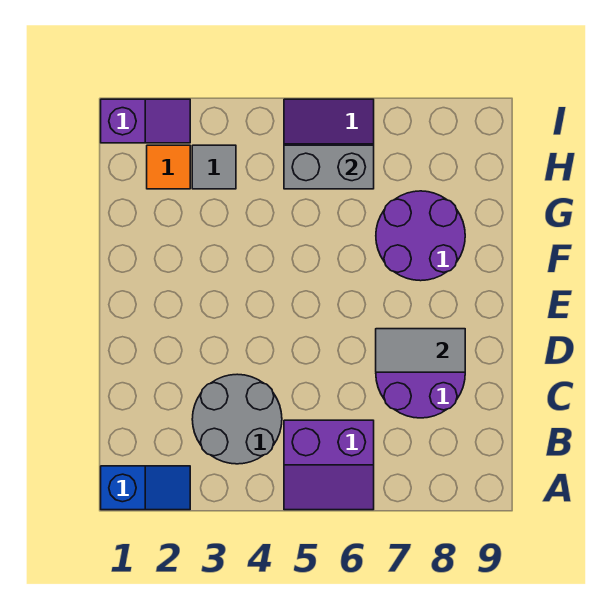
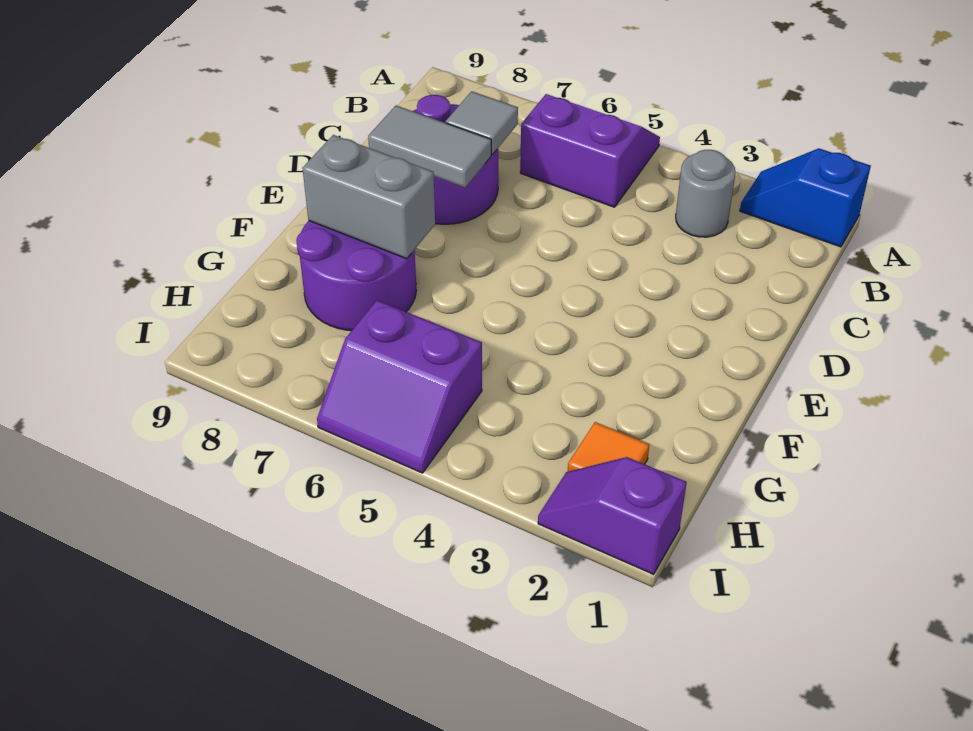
grey 2x2 round brick [192,374,282,464] -> grey 1x1 round brick [676,150,735,237]
grey 1x1 tile [192,145,236,189] -> grey 1x1 tile moved to [446,91,518,154]
grey 1x2 brick [284,145,374,189] -> grey 1x2 brick moved to [303,135,435,259]

